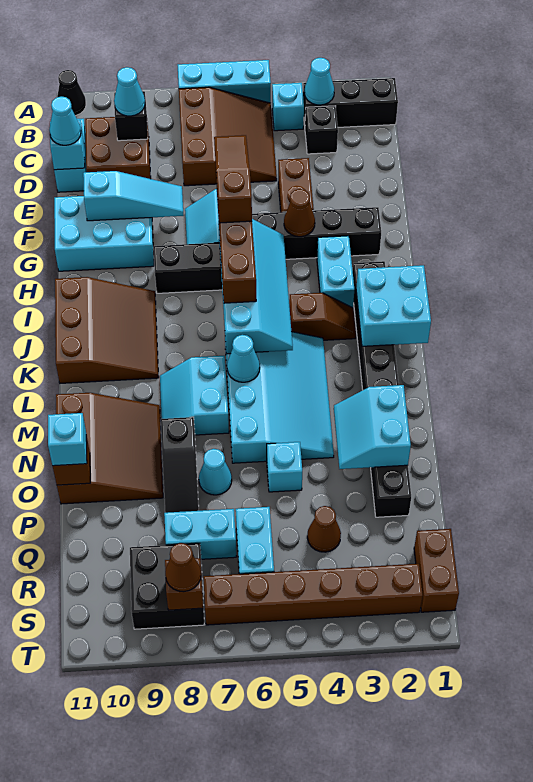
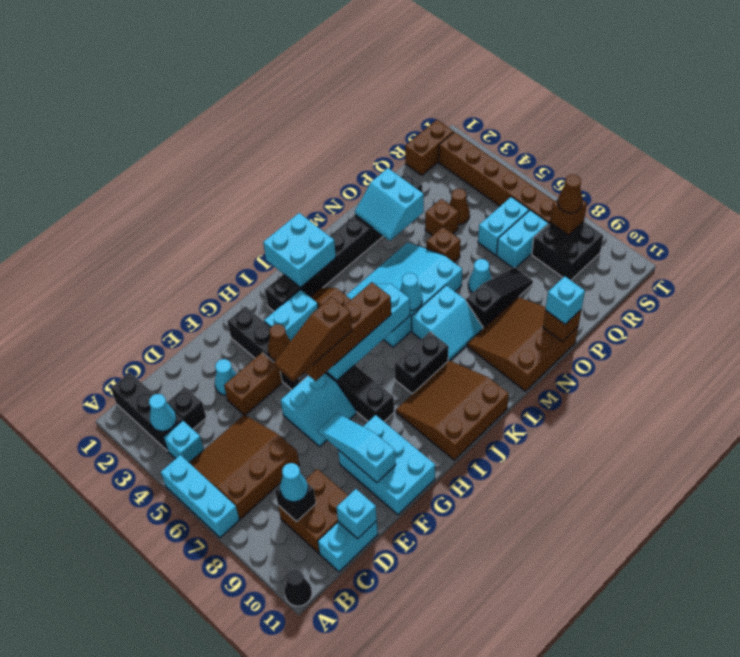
cyan 1x1 cone [49,97,81,145] -> cyan 1x1 cone moved to [215,359,236,395]
none -> black 1x2 brick [395,332,449,394]
cyan 2x2 slope [334,385,411,469] -> cyan 2x2 slope turned to [355,168,424,241]
cyan 1x1 brick [267,442,302,492] -> brown 1x1 brick [427,227,461,262]
none -> brown 1x1 brick [425,199,459,236]
cyan 1x2 brick [164,509,236,559] -> cyan 1x2 brick turned to [497,210,548,268]

